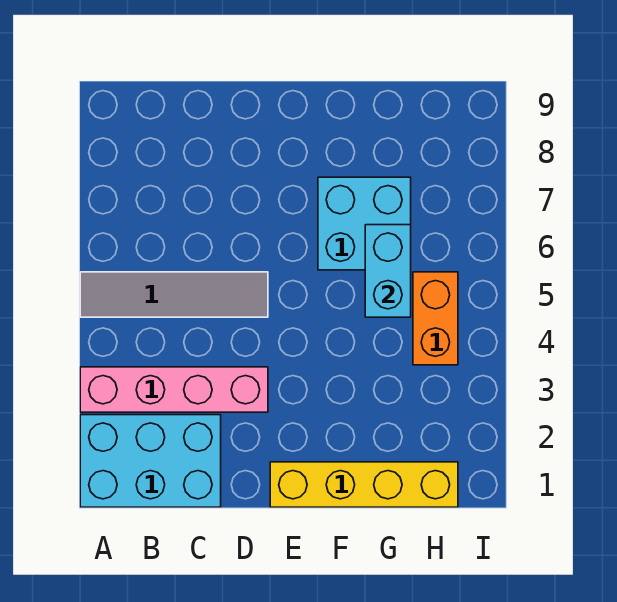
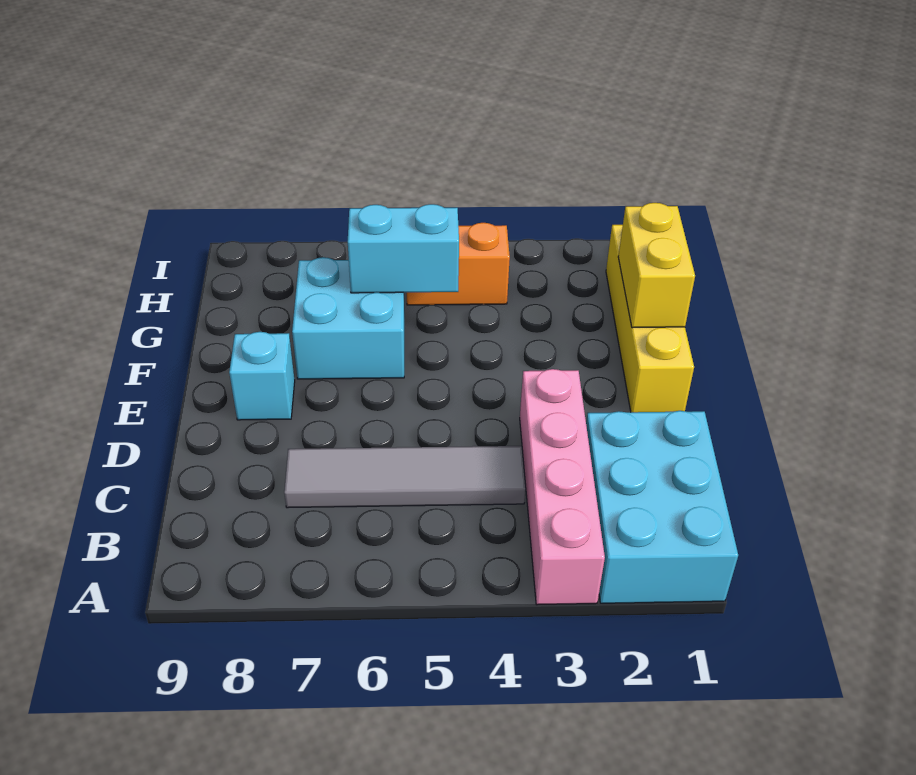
grey 1x4 tile [80,272,268,317] -> grey 1x4 tile turned to [284,446,526,508]
none -> cyan 1x1 brick [229,332,295,420]
none -> yellow 1x2 brick [618,203,695,328]

